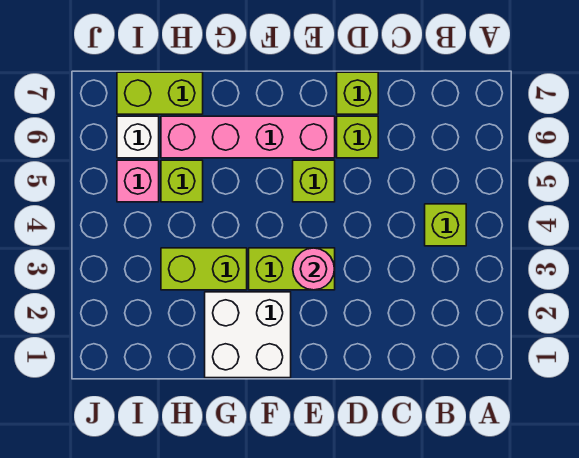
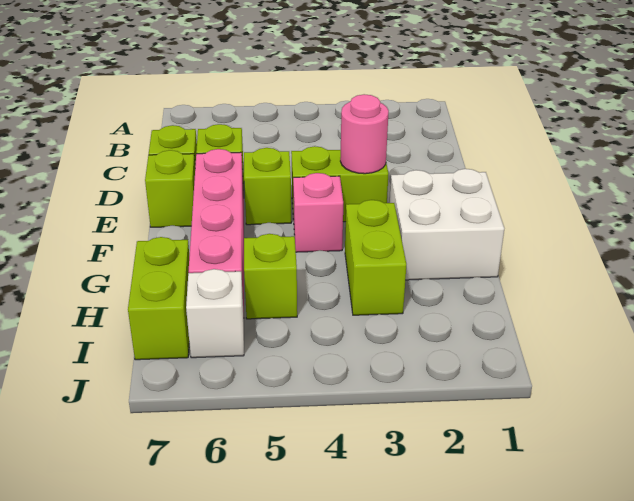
lime 1x1 brick [425,204,466,246] -> lime 1x1 brick moved to [145,150,195,227]
lime 1x2 brick [249,248,335,290] -> lime 1x2 brick turned to [291,146,388,222]
pink 1x1 brick [117,160,159,202] -> pink 1x1 brick moved to [293,173,343,252]

